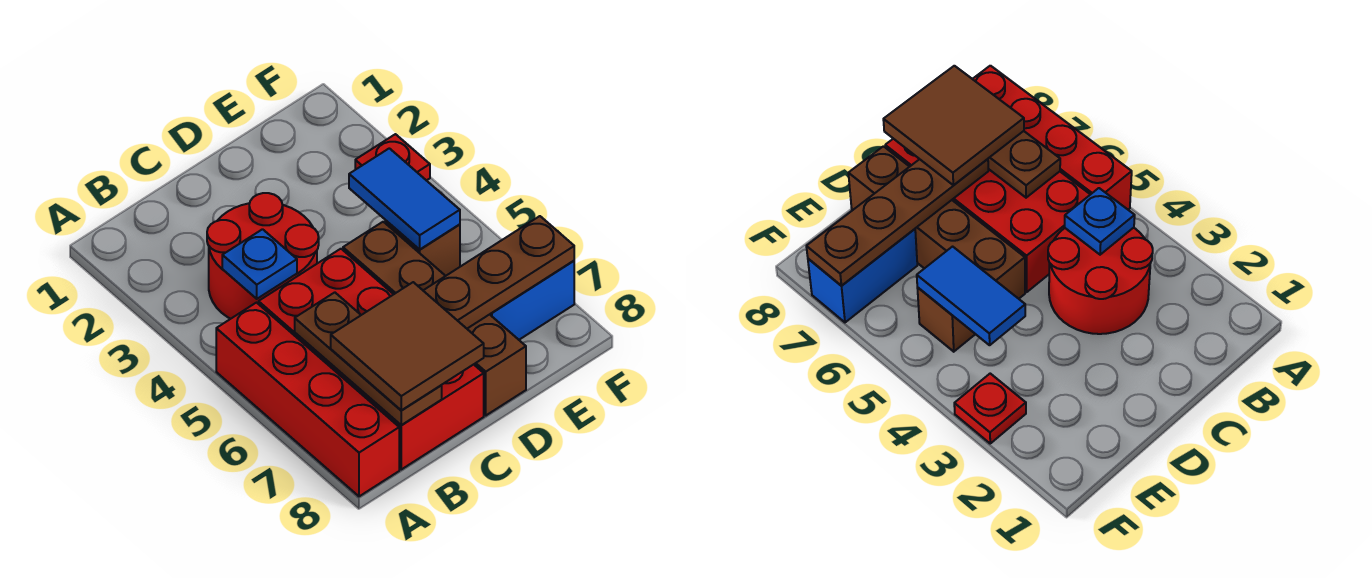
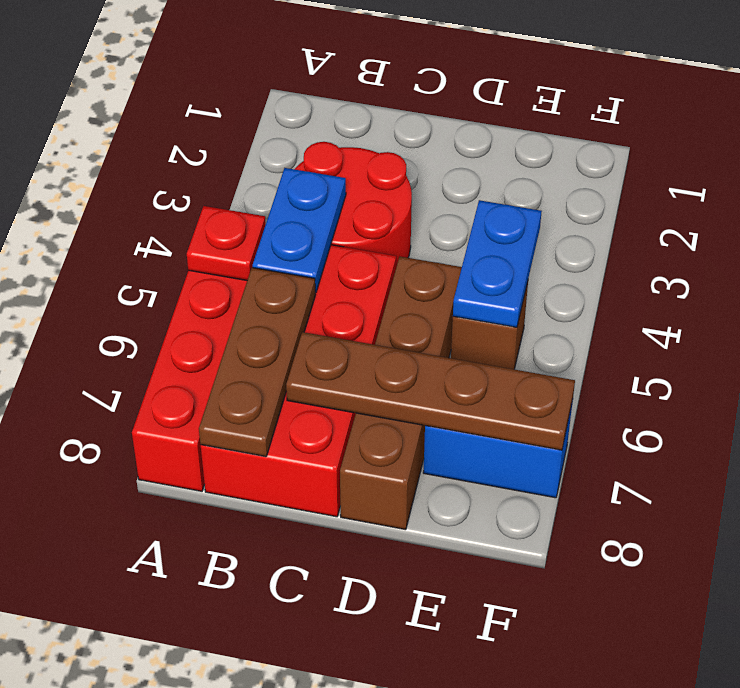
blue 1x1 plate [222,229,297,299] -> blue 1x2 plate [253,168,346,292]
brown 2x2 tile [331,282,484,410] -> none
blue 1x2 tile [349,148,460,250] -> blue 1x2 plate [453,200,542,327]
red 1x1 plate [355,134,430,181] -> red 1x1 plate moved to [187,206,266,280]

